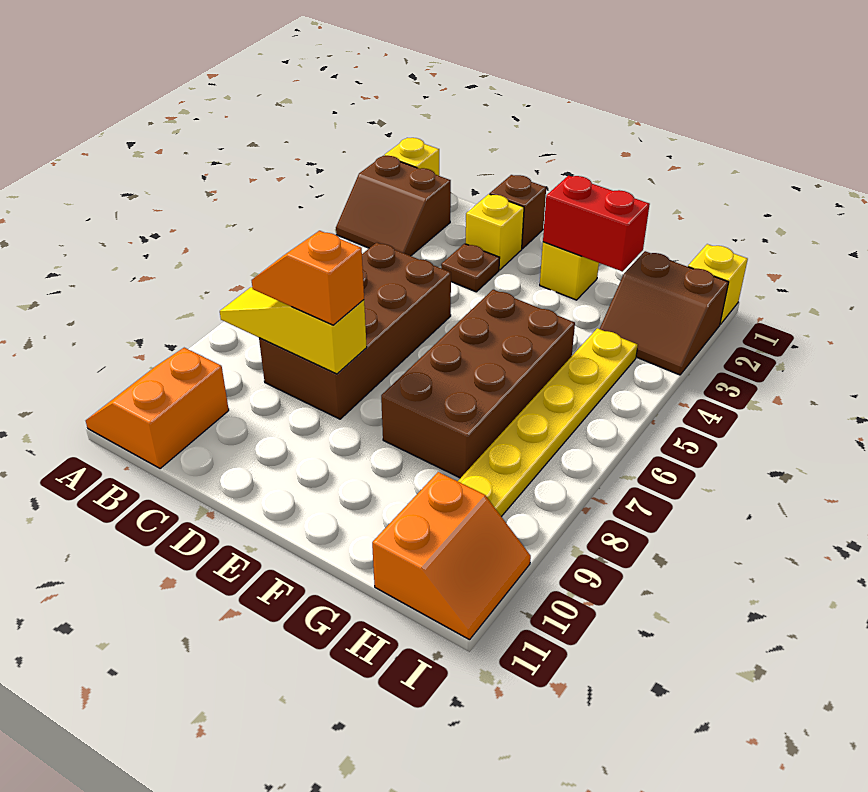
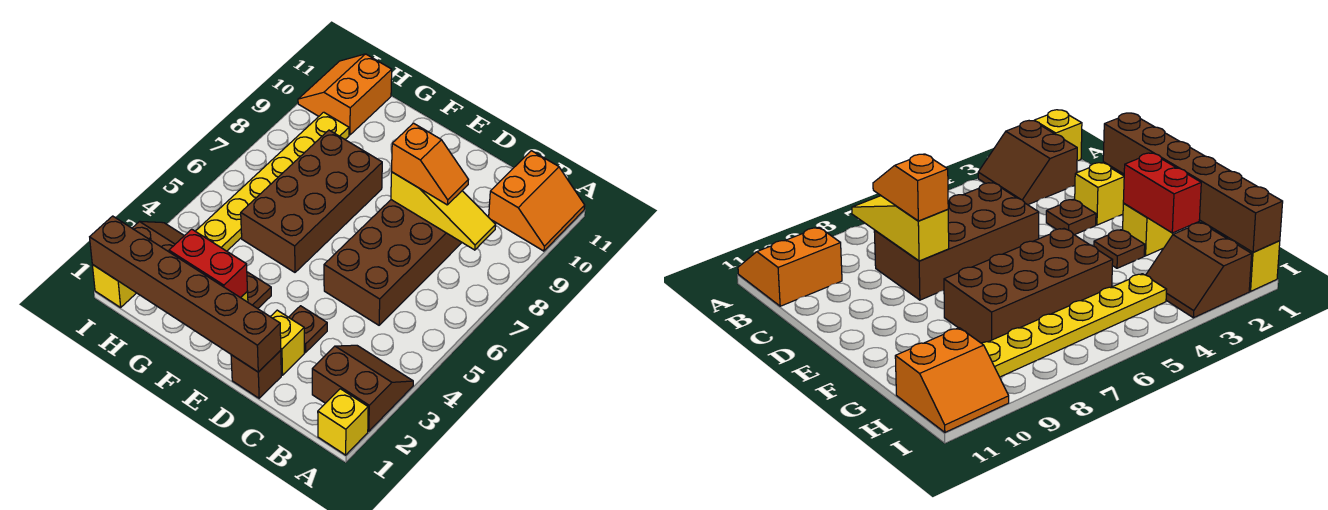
none -> brown 1x6 brick [90,216,281,372]
none -> brown 1x1 plate [247,272,271,309]

